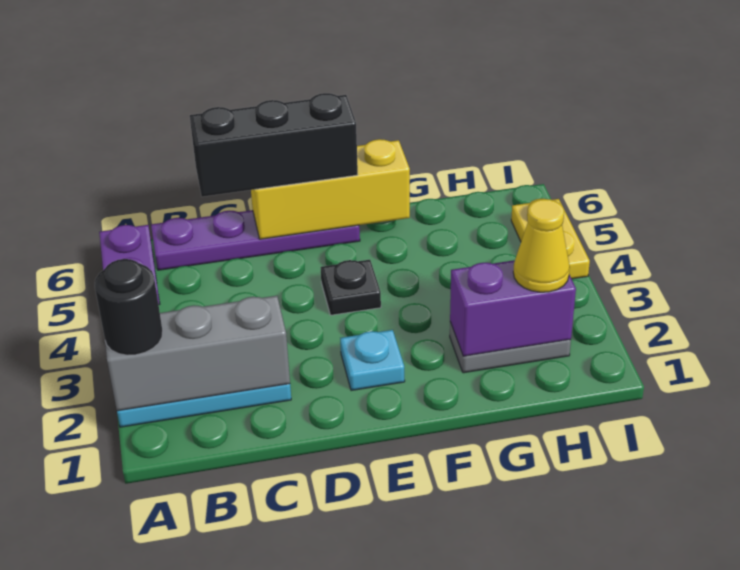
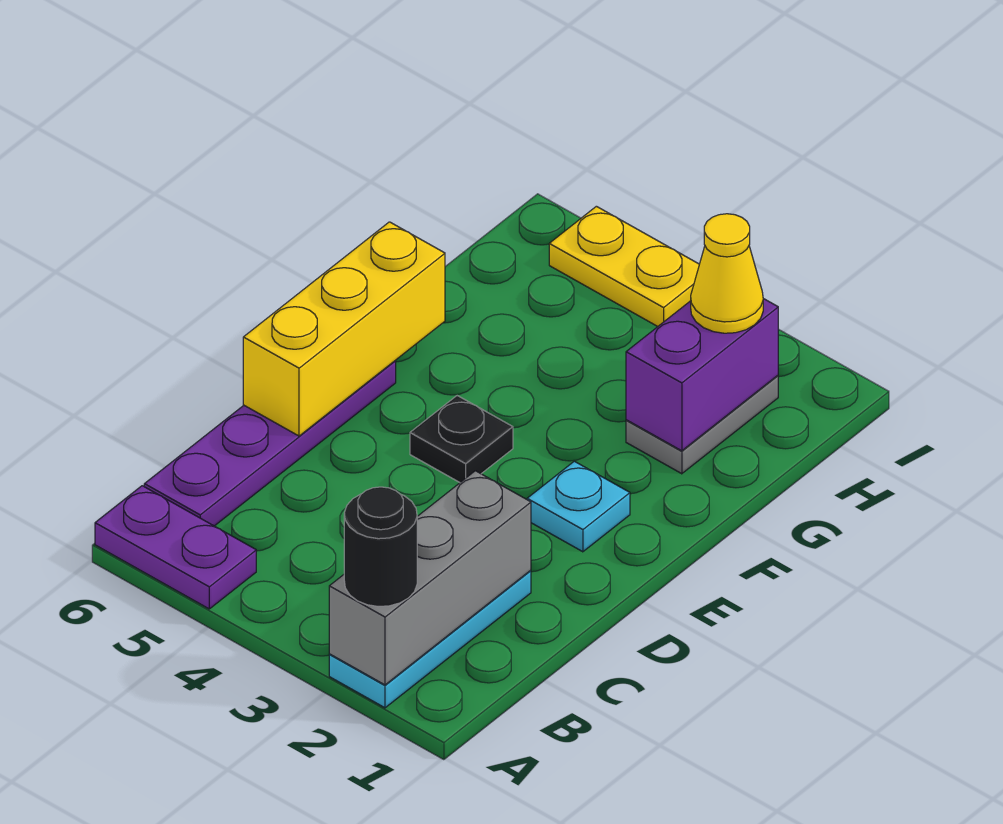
black 1x3 brick [190,93,358,197] -> none

